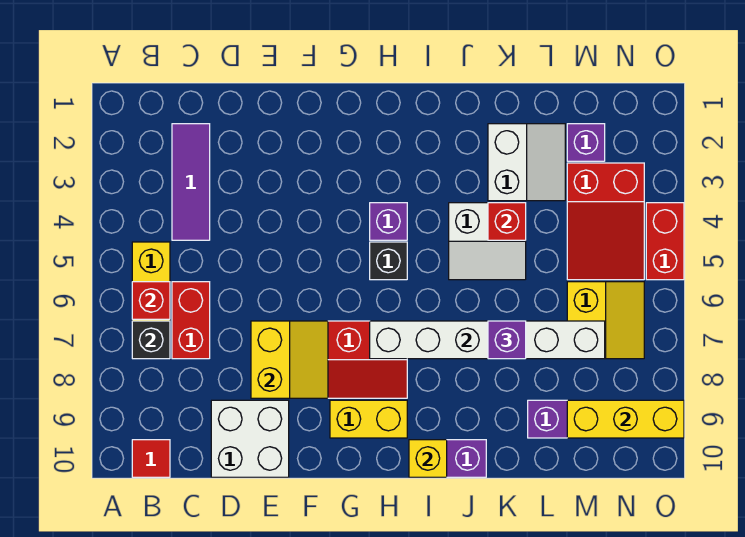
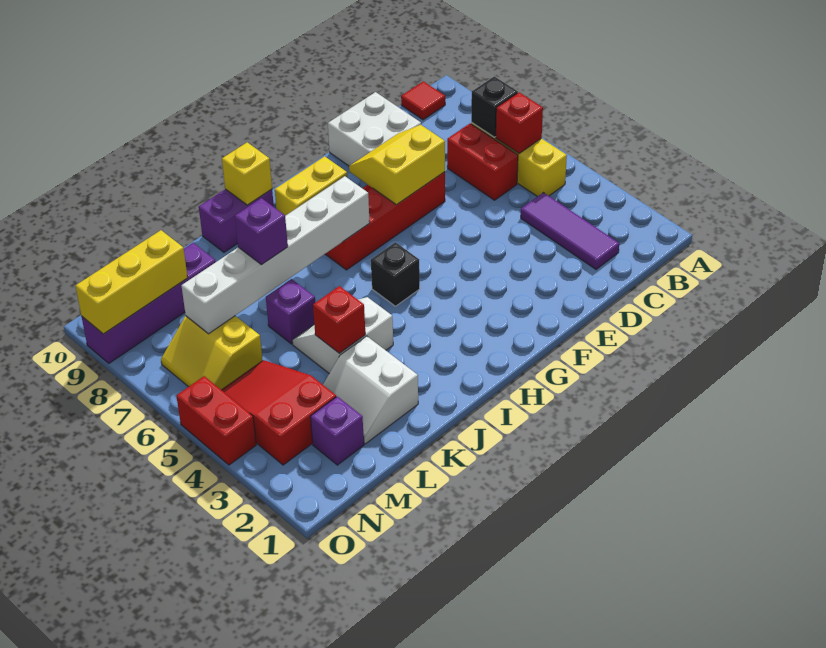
yellow 2x2 slope [251,321,328,398] -> yellow 2x2 slope turned to [349,125,445,205]
purple 1x1 brick [370,203,407,240] -> purple 1x1 brick moved to [266,279,315,344]

